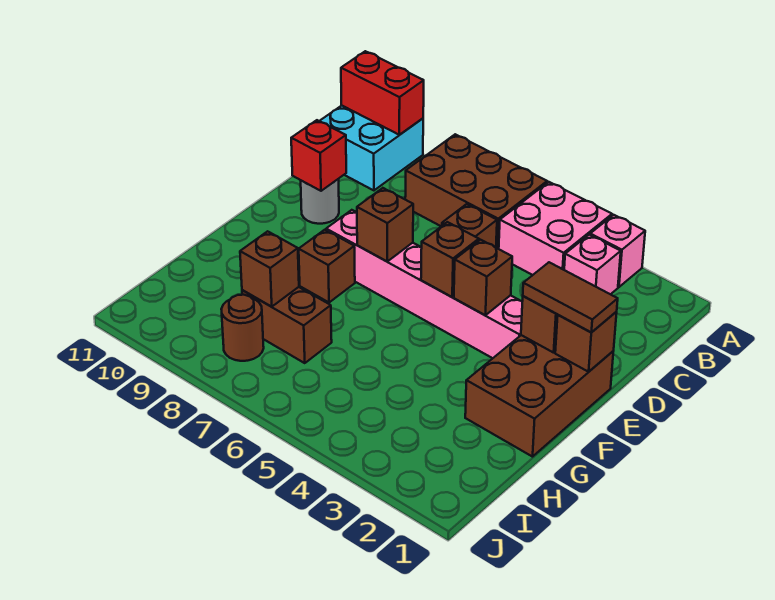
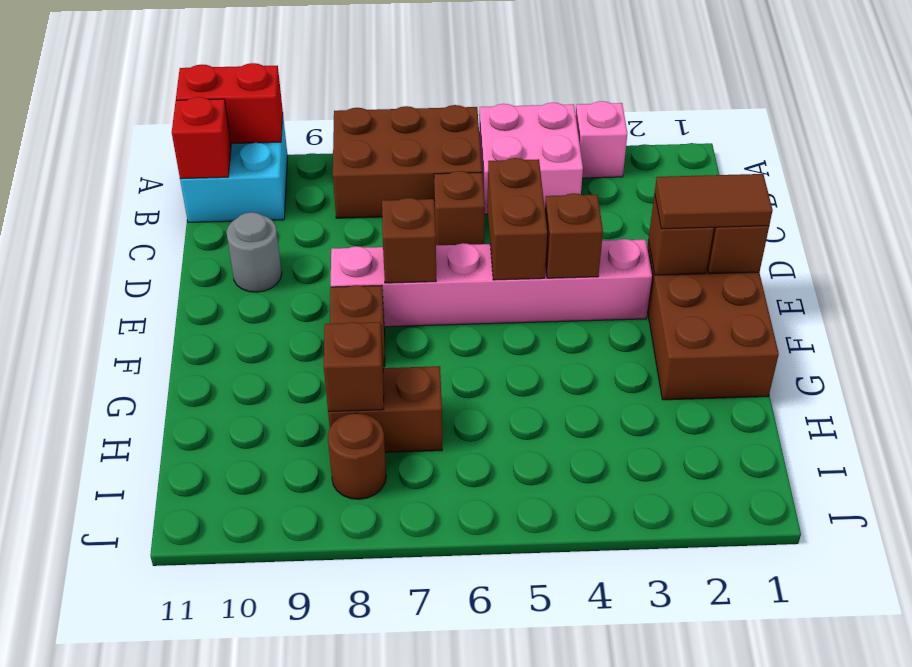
pink 1x1 brick [564,235,621,294] -> none
red 1x1 brick [291,120,346,191] -> red 1x1 brick moved to [172,97,231,179]
brown 1x1 brick [421,222,479,297] -> brown 1x2 brick [487,158,547,280]

